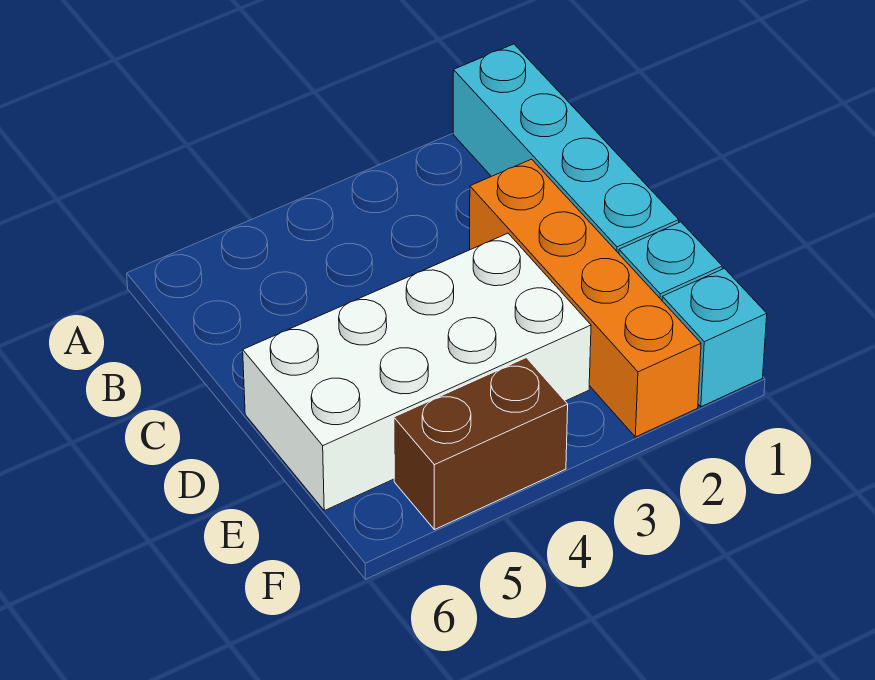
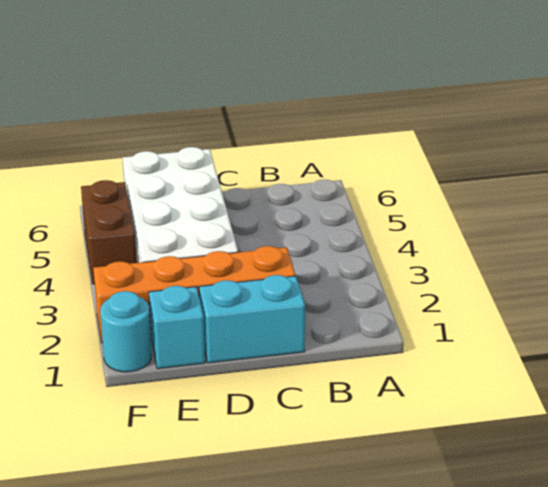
cyan 1x4 brick [453,44,679,253] -> cyan 1x2 brick [199,275,305,363]
cyan 1x1 brick [662,268,767,407] -> cyan 1x1 round brick [100,291,152,372]

